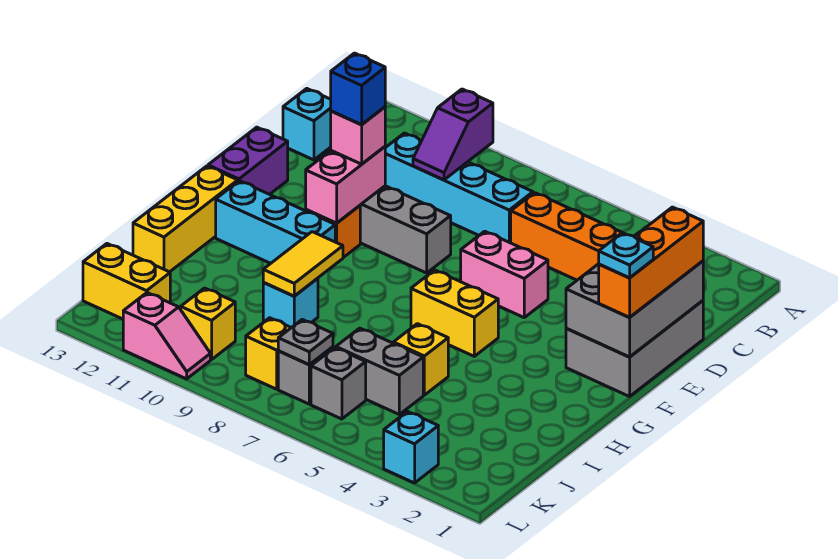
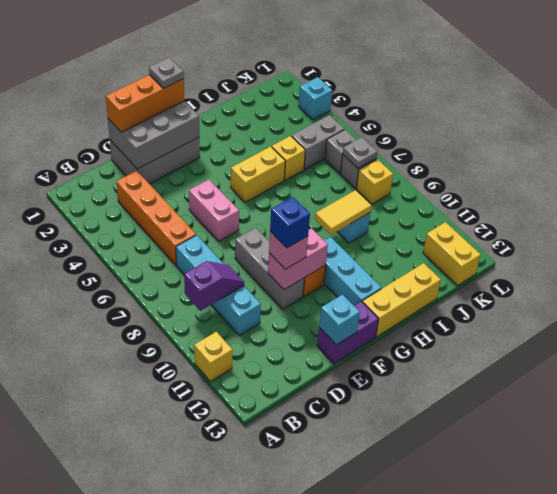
cyan 1x1 brick [283,89,331,160] -> cyan 1x1 brick moved to [319,294,360,345]
cyan 1x1 plate [599,233,653,278] -> grey 1x1 plate [149,57,184,89]
yellow 1x2 brick [411,270,498,356] -> yellow 1x2 brick turned to [231,146,285,202]
grey 1x2 brick [336,328,423,414] -> grey 1x2 brick turned to [291,115,344,169]
yellow 1x1 brick [181,288,235,359] -> yellow 1x1 brick moved to [194,332,232,382]
pink 1x2 slope [123,293,210,379] -> none

